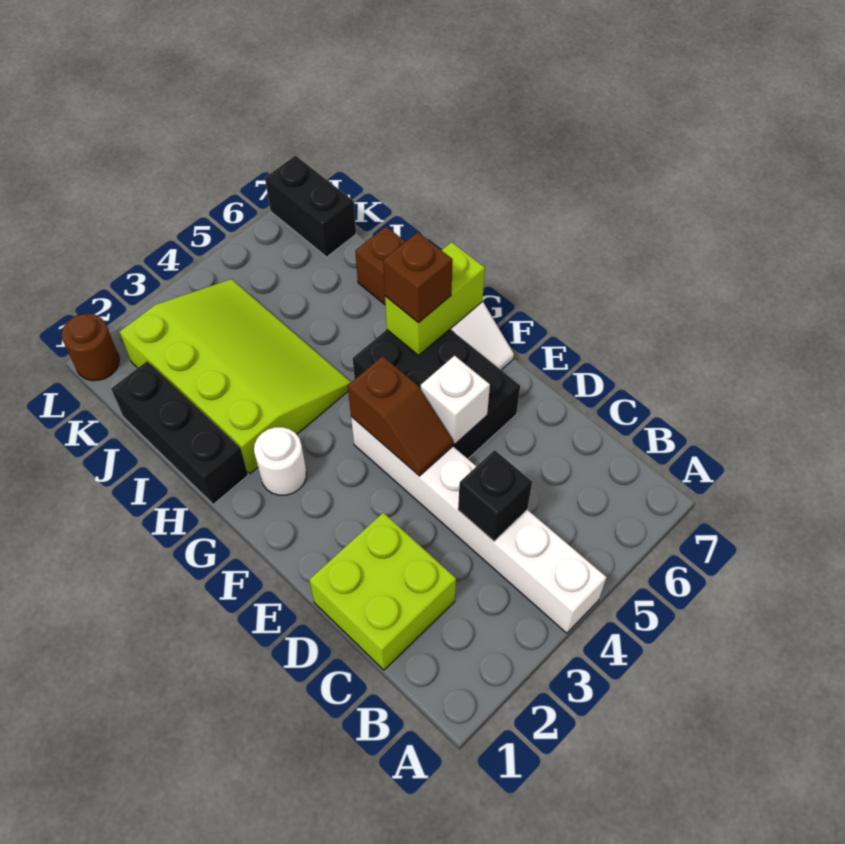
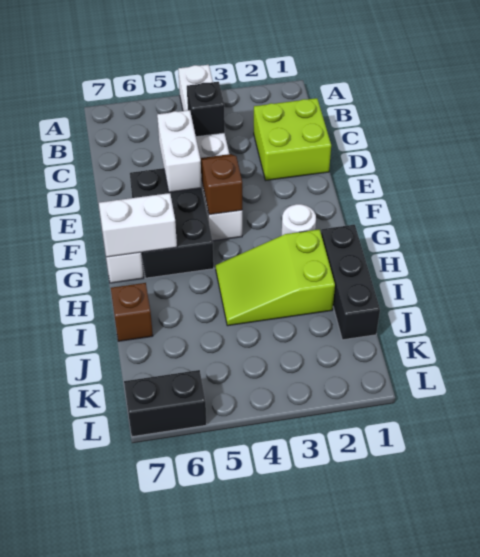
white 1x1 brick [421,356,490,444] -> white 1x2 brick [157,110,202,192]
lime 1x2 brick [385,242,485,355] -> white 1x2 brick [99,193,177,257]
brown 1x1 brick [383,232,453,323] -> none
lime 3x4 slope [120,279,351,473] -> lime 2x3 slope [216,229,335,326]
black 1x2 brick [265,156,356,257] -> black 1x2 brick turned to [124,370,207,437]
brown 1x1 round brick [62,314,119,381] -> none

